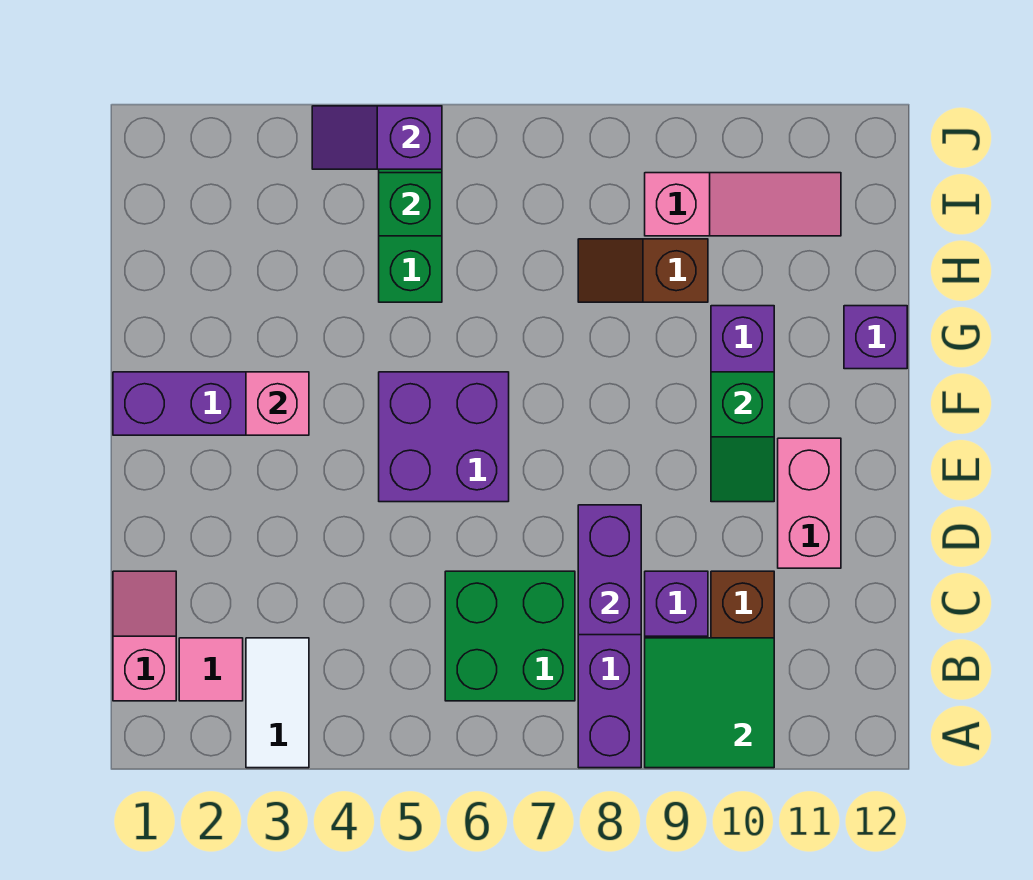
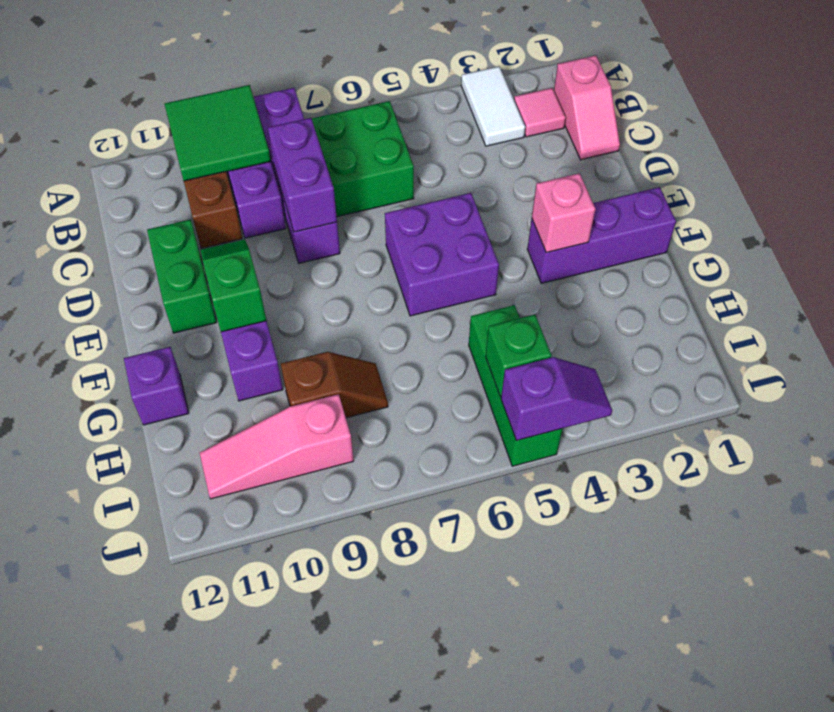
pink 1x2 brick [778,438,841,568] -> green 1x2 brick [147,220,217,333]

